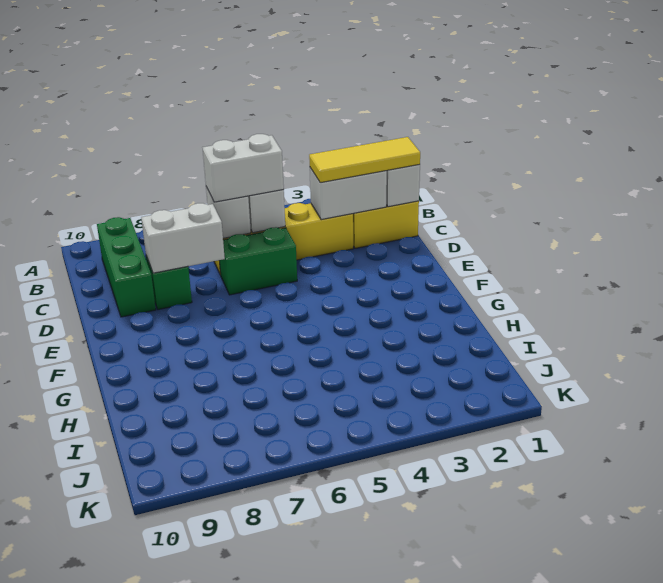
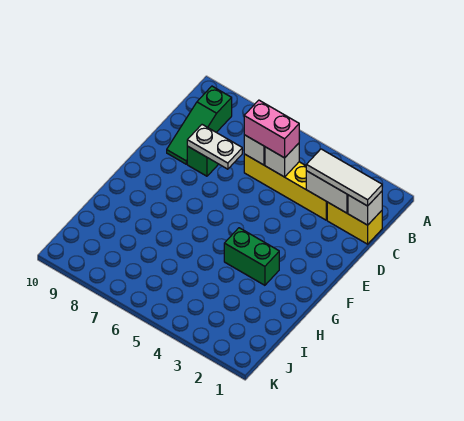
green 1x3 brick [97,217,156,317] -> green 1x3 slope [167,86,232,164]
yellow 1x3 tile [309,137,420,183] -> white 1x3 tile [306,149,382,206]
white 1x2 brick [202,134,284,202] -> pink 1x2 brick [244,100,299,158]
green 1x2 brick [219,227,297,295] -> green 1x2 brick moved to [224,228,279,285]
white 1x2 brick [141,203,225,273] -> white 1x2 plate [187,125,242,169]

